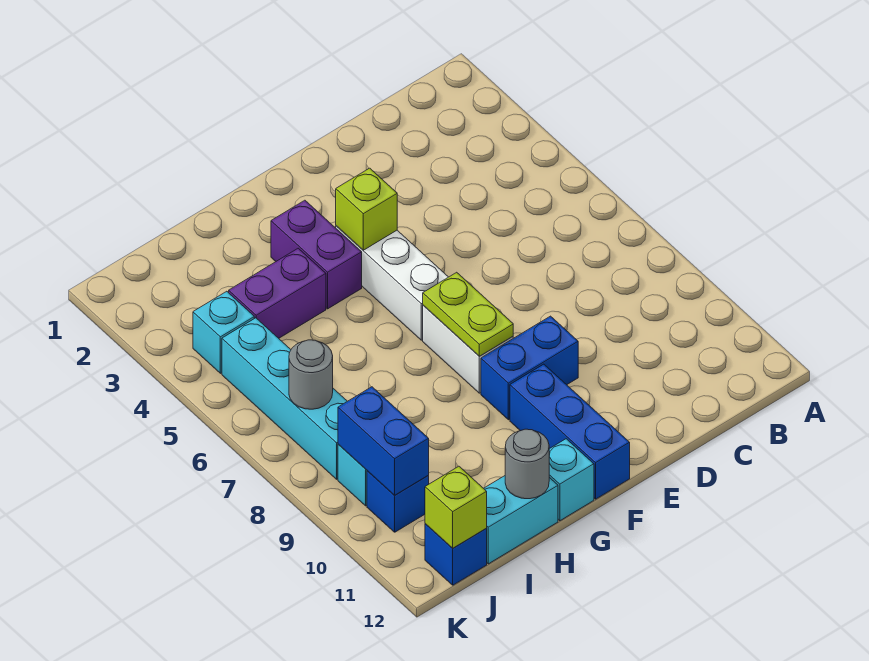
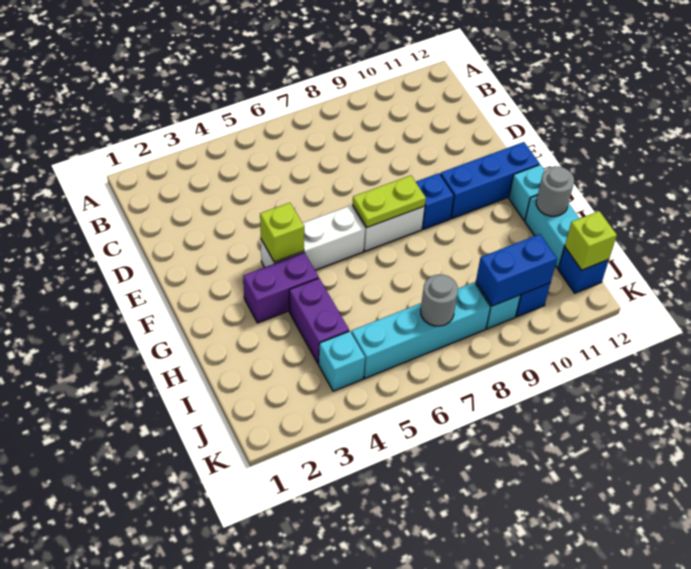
blue 1x2 brick [481,316,578,420] -> blue 1x1 brick [416,173,454,229]

